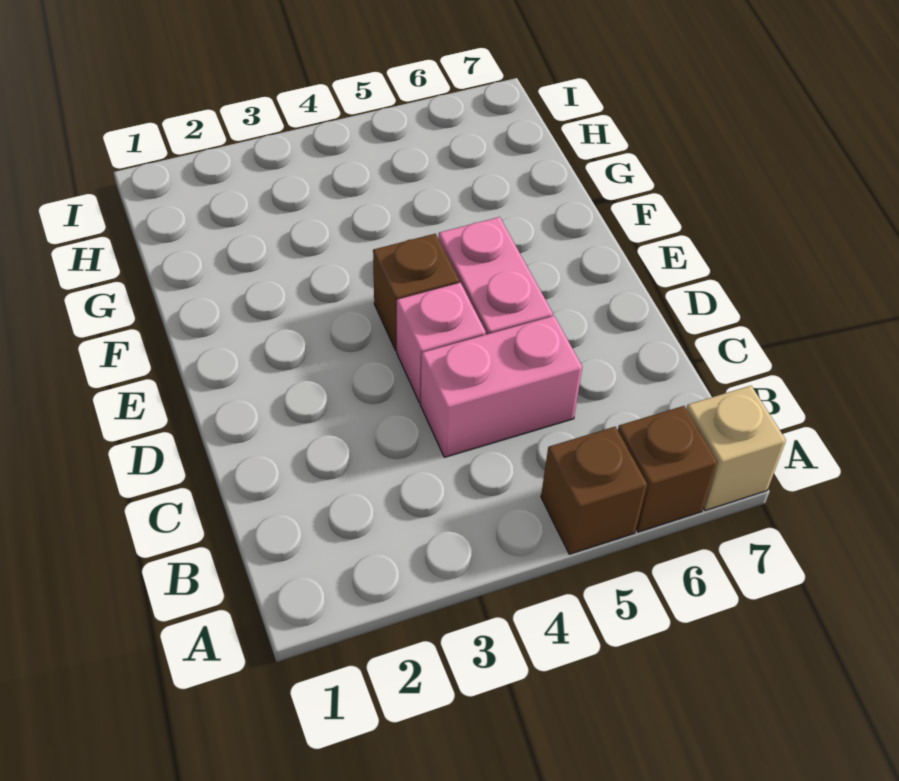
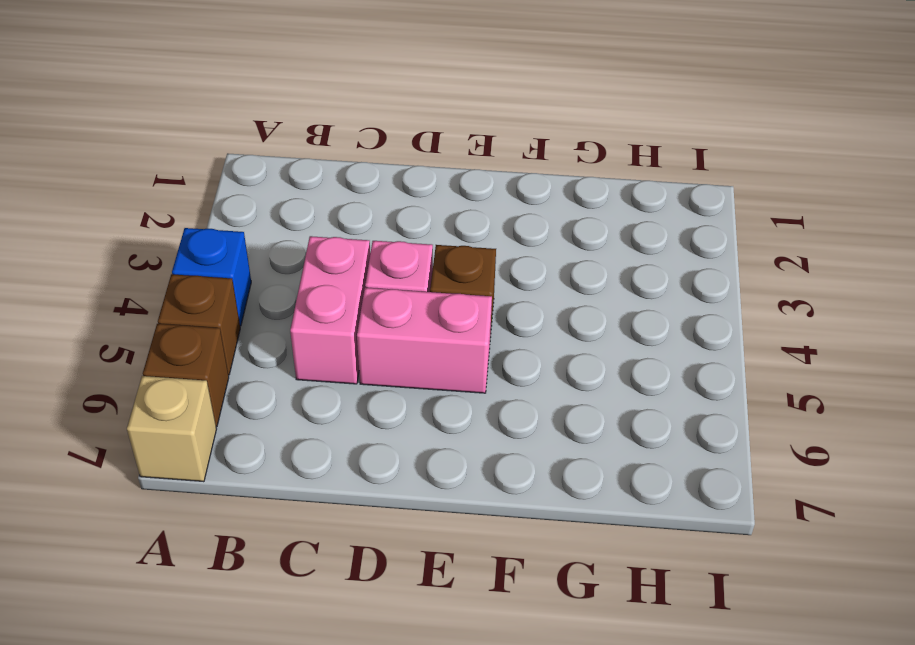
none -> blue 1x1 brick [172,228,251,326]

